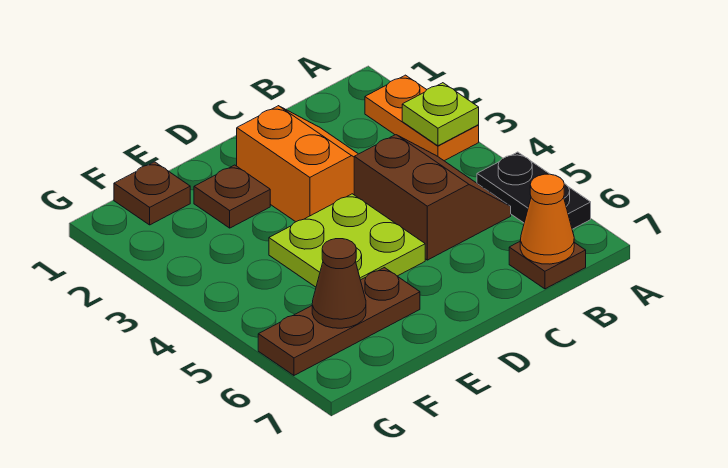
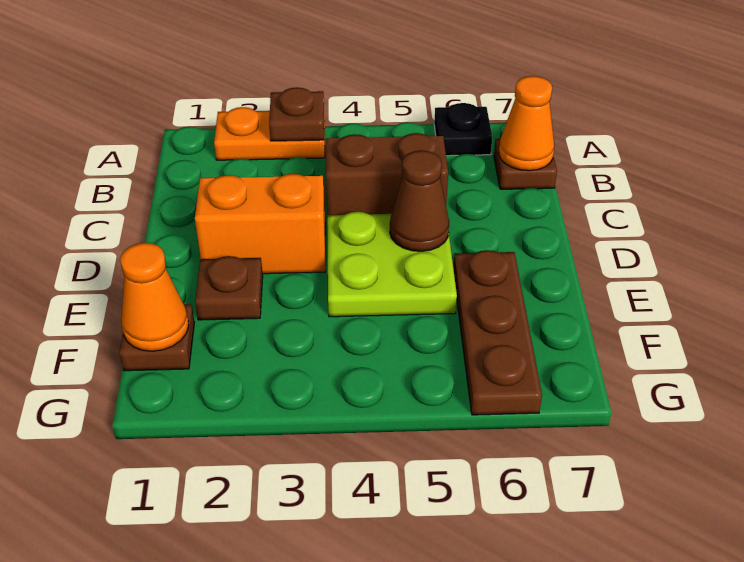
lime 1x1 plate [402,83,479,146] -> brown 1x1 plate [269,87,324,141]
black 1x2 plate [477,152,591,229] -> black 1x1 plate [434,103,492,156]
none -> orange 1x1 cone [120,243,189,351]
brown 1x1 cone [312,239,366,328] -> brown 1x1 cone moved to [390,150,449,251]

